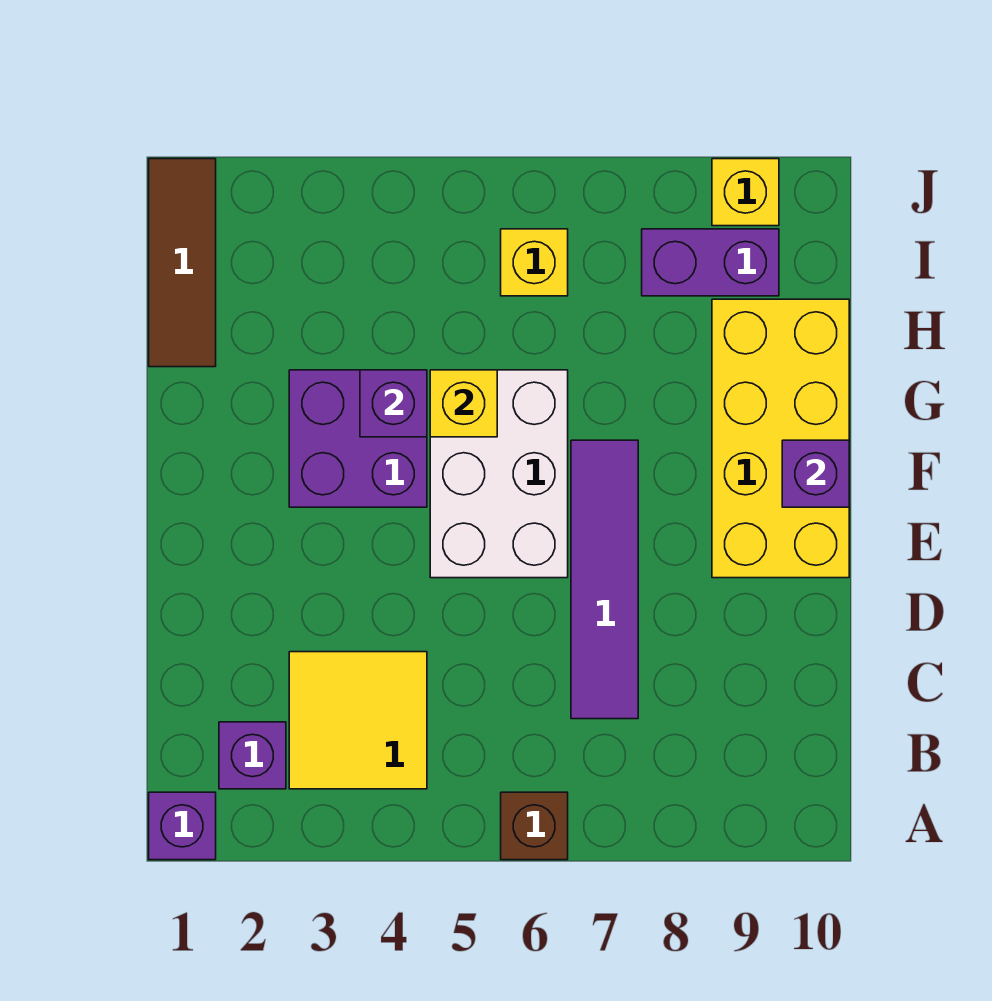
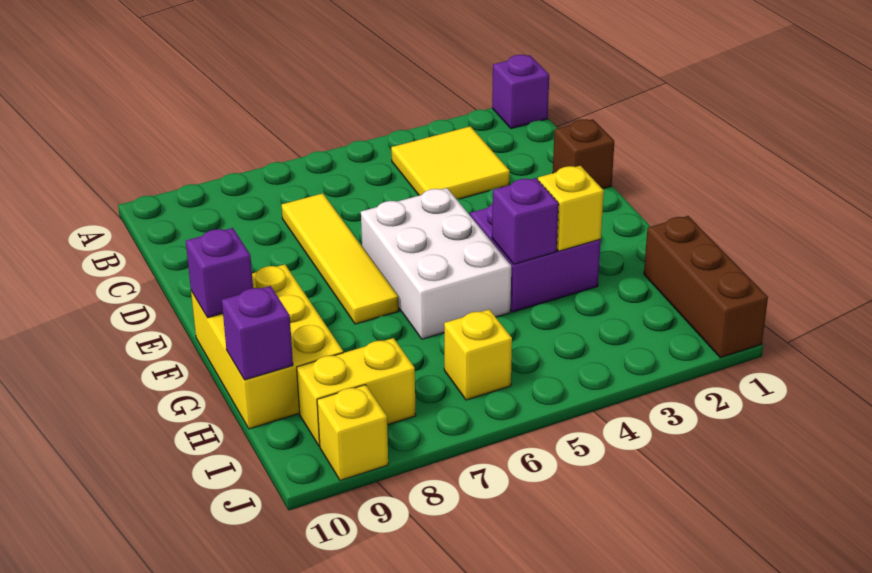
brown 1x1 brick [501,792,568,860] -> brown 1x1 brick moved to [553,119,614,189]
purple 1x1 brick [219,722,286,789] -> purple 1x1 brick moved to [222,286,293,380]
purple 1x4 tile [571,440,638,719] -> yellow 1x4 tile [282,193,399,324]
yellow 2x4 brick [712,299,849,578] -> yellow 2x3 brick [191,264,343,429]
yellow 1x1 brick [430,370,497,437] -> yellow 1x1 brick moved to [538,166,604,251]
brown 1x3 tile [149,159,216,367] -> brown 1x3 brick [644,216,768,358]
purple 1x2 brick [642,229,779,296] -> yellow 1x2 brick [297,338,416,446]

